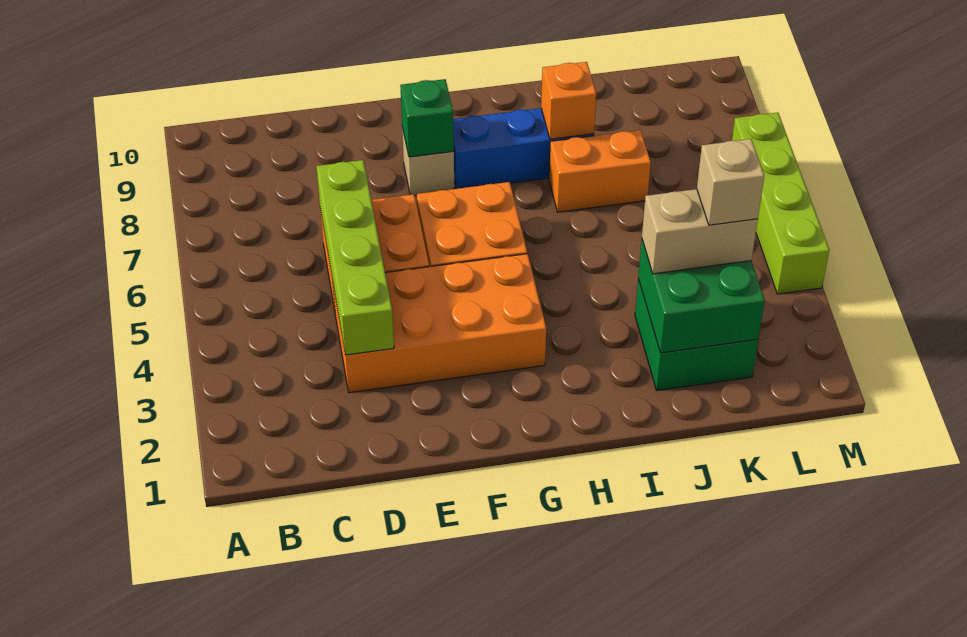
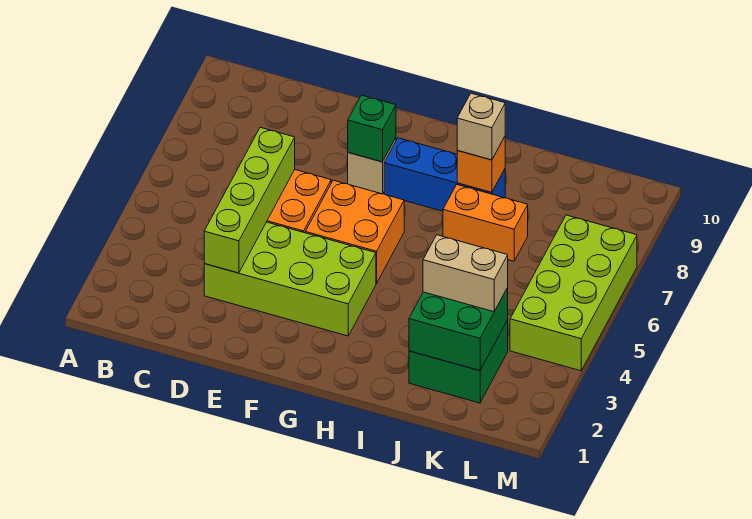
orange 2x4 brick [333,254,546,393] -> lime 2x4 brick [204,222,376,336]
tan 1x1 brick [697,139,764,225] -> tan 1x1 brick moved to [457,93,505,160]
lime 1x4 brick [732,113,829,294] -> lime 2x4 brick [510,215,637,371]

